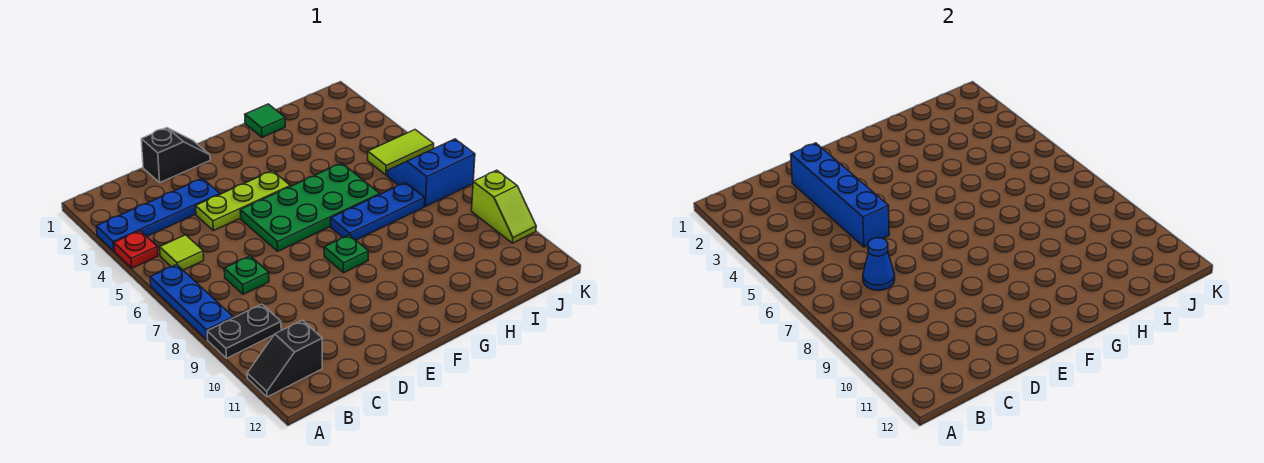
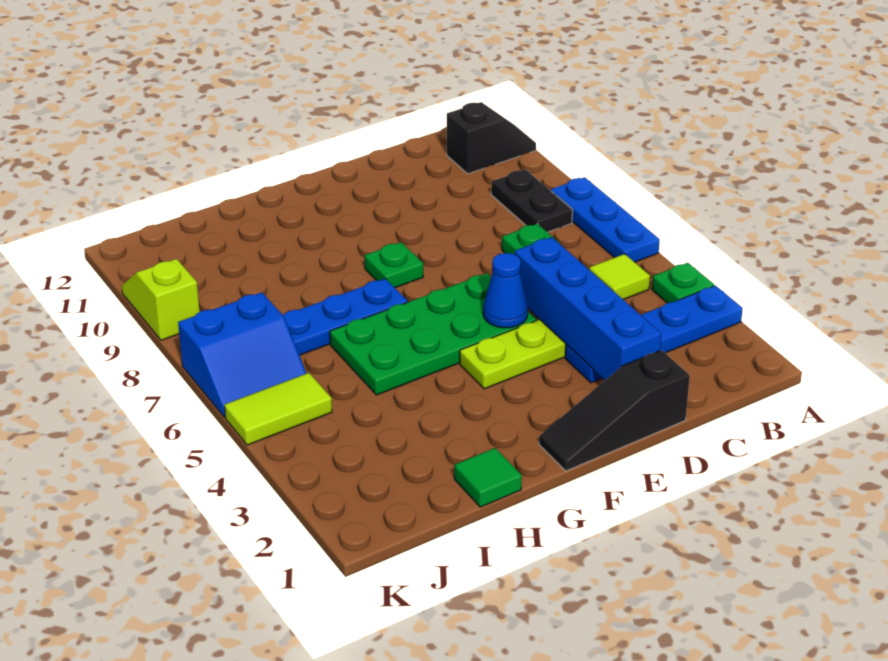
red 1x1 plate [114,231,158,268] -> green 1x1 plate [652,263,714,303]
black 1x2 plate [207,304,281,358] -> black 1x2 plate turned to [491,170,573,232]
blue 1x1 cone [863,238,895,290] -> blue 1x1 cone moved to [483,253,528,328]
black 1x2 slope [141,128,210,182] -> black 1x3 slope [539,350,690,471]

